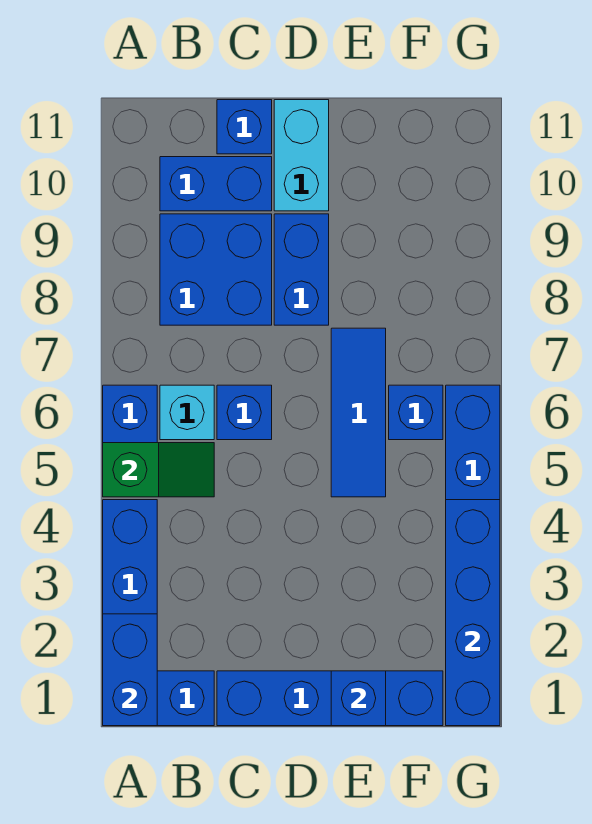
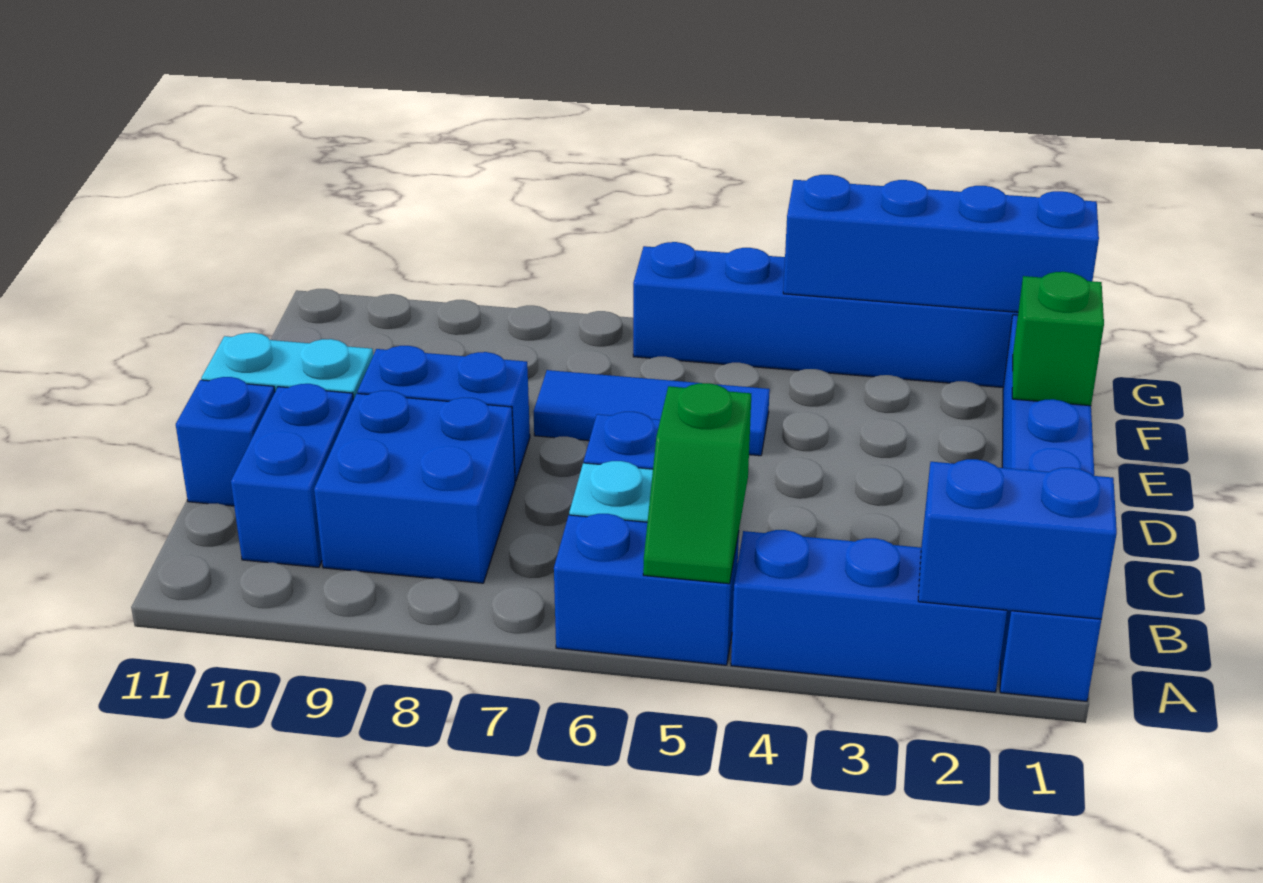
green 1x2 slope [103,443,214,497] -> green 1x2 slope turned to [643,383,751,584]
blue 1x1 brick [331,671,386,726] -> green 1x1 brick [1012,272,1104,406]
blue 1x1 brick [389,385,443,440] -> none

